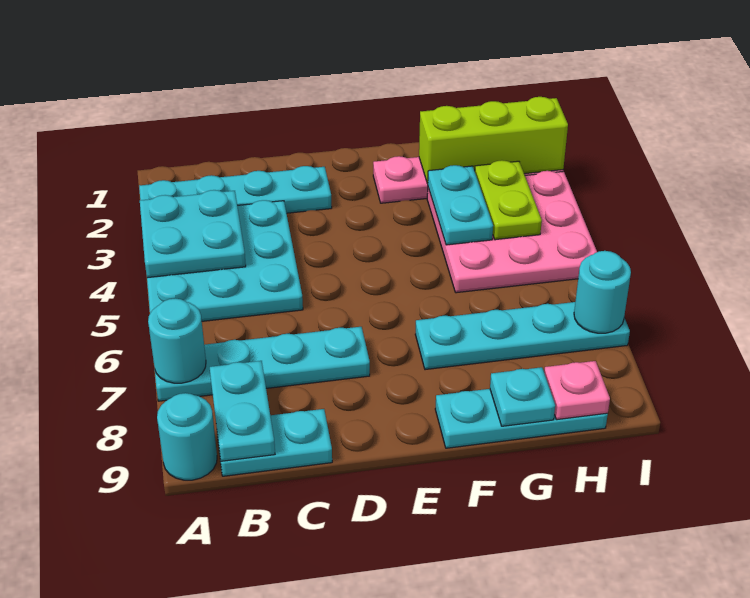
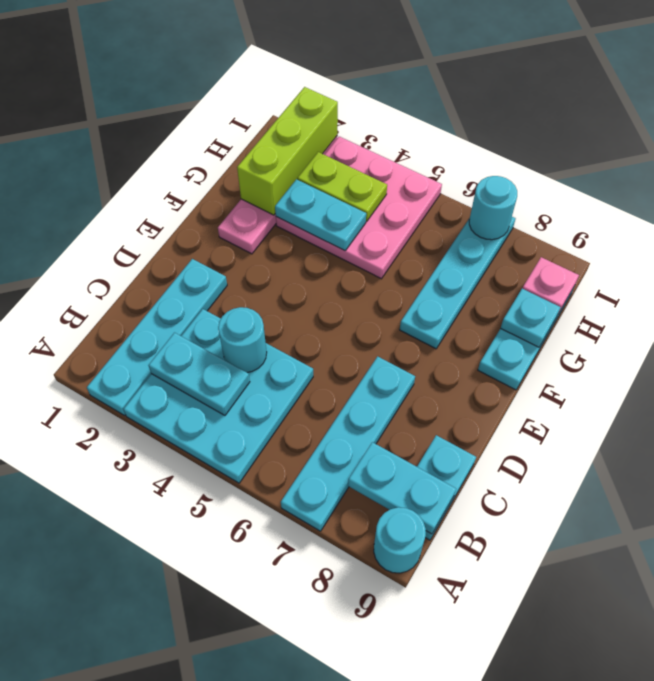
cyan 2x2 plate [140,190,246,278] -> cyan 1x2 plate [149,333,250,415]
cyan 1x1 round brick [148,298,206,383] -> cyan 1x1 round brick moved to [218,307,267,373]

